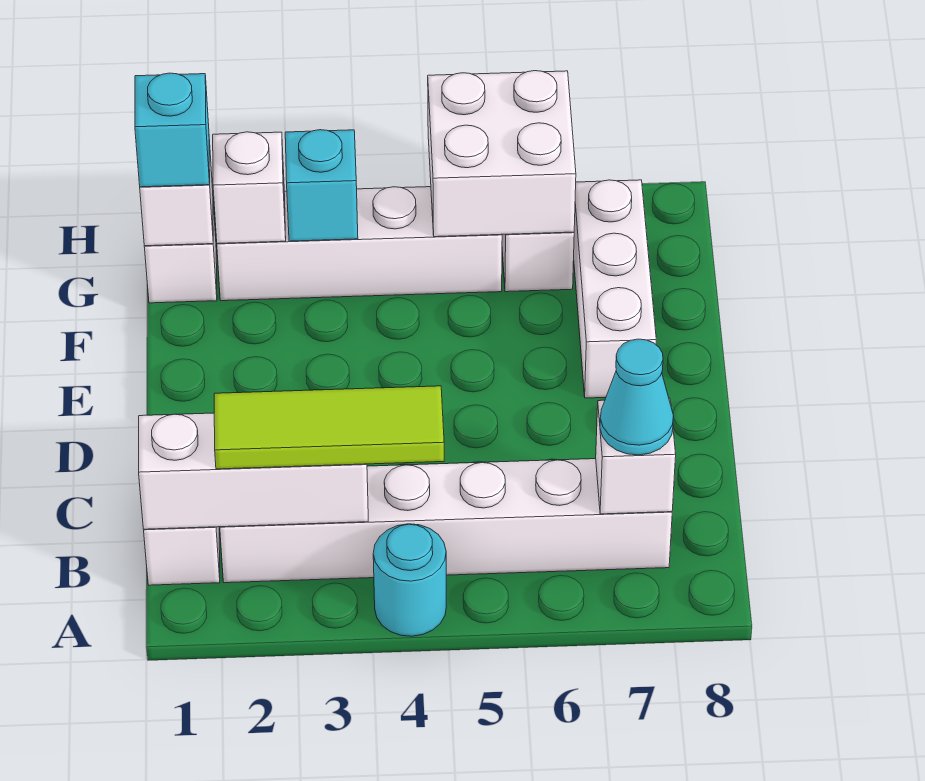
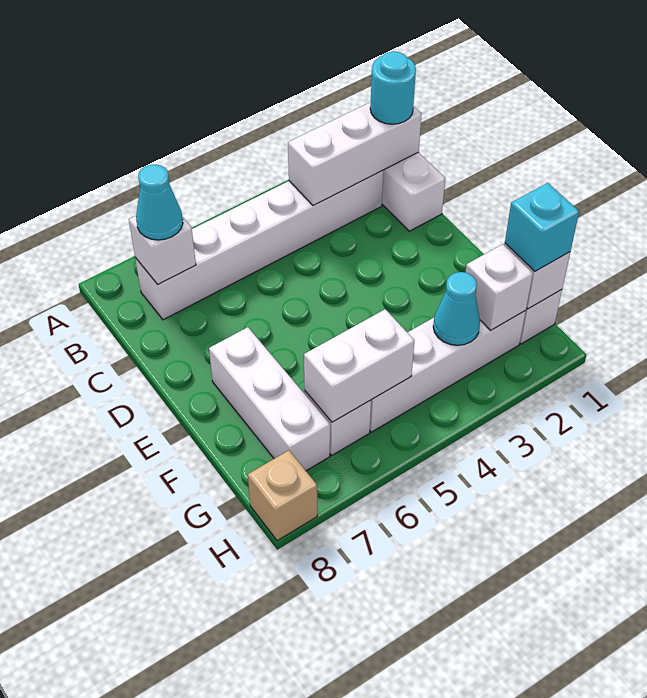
cyan 1x1 round brick [373,524,446,636] -> cyan 1x1 round brick moved to [370,52,416,124]
lime 1x3 tile [214,386,444,469] -> none
cyan 1x1 brick [285,130,358,241] -> cyan 1x1 cone [433,272,480,345]
white 2x2 brick [428,71,576,237] -> white 1x2 brick [304,309,415,422]
none -> tan 1x1 brick [248,450,317,541]

